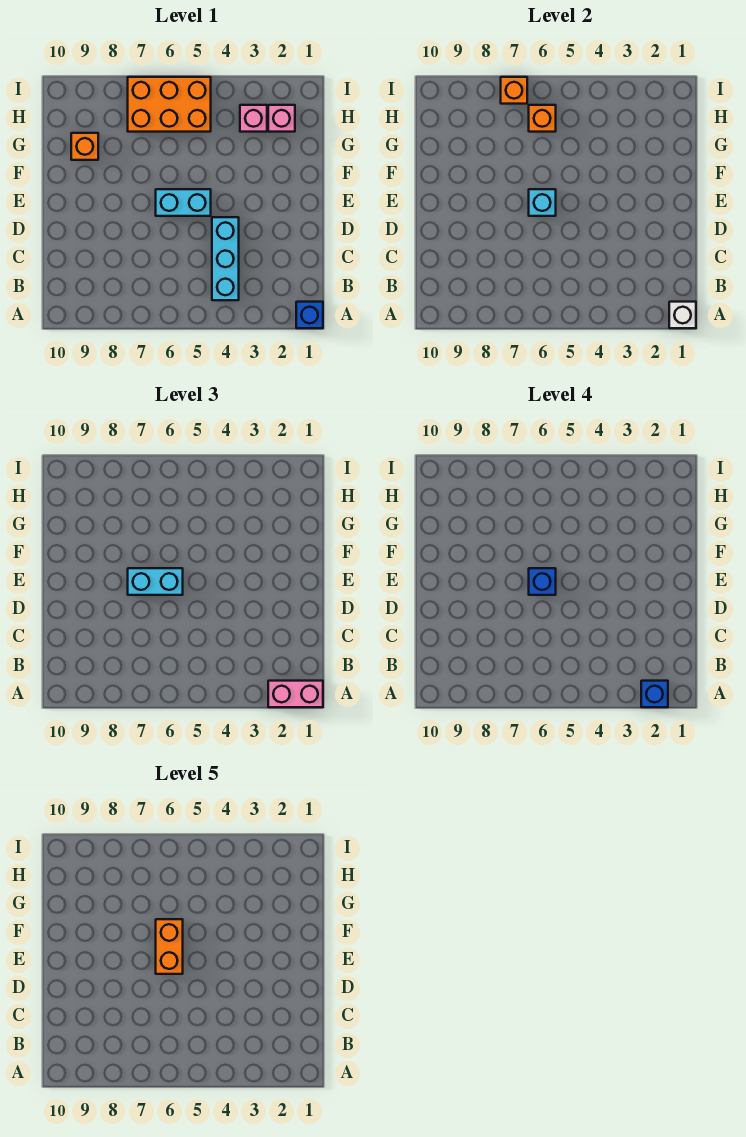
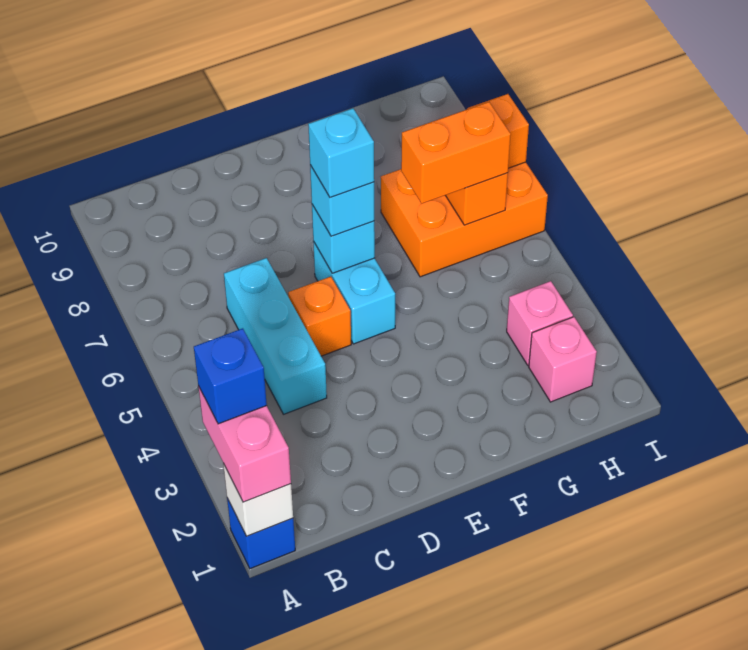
cyan 1x3 brick [212,217,239,300] -> cyan 1x3 brick turned to [224,258,327,414]
cyan 1x2 brick [128,568,183,595] -> cyan 1x1 brick [310,165,374,236]
blue 1x1 brick [529,568,556,595] -> cyan 1x1 brick [308,108,374,198]
orange 1x2 brick [156,919,183,974] -> orange 1x2 brick moved to [401,102,511,203]
orange 1x1 brick [71,133,98,160] -> orange 1x1 brick moved to [288,277,351,356]
orange 2x3 brick [128,77,211,132] -> orange 2x3 brick turned to [381,162,548,277]

